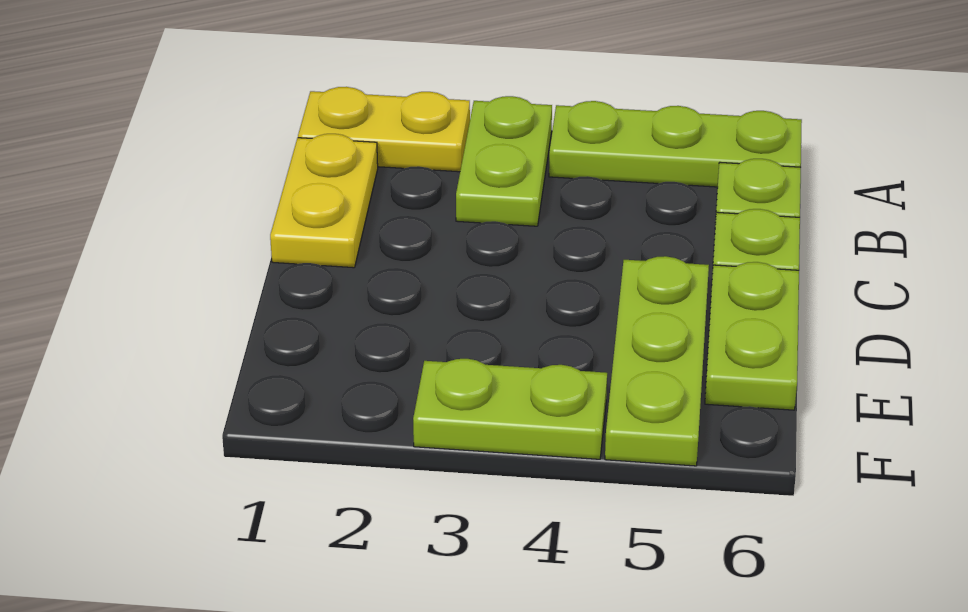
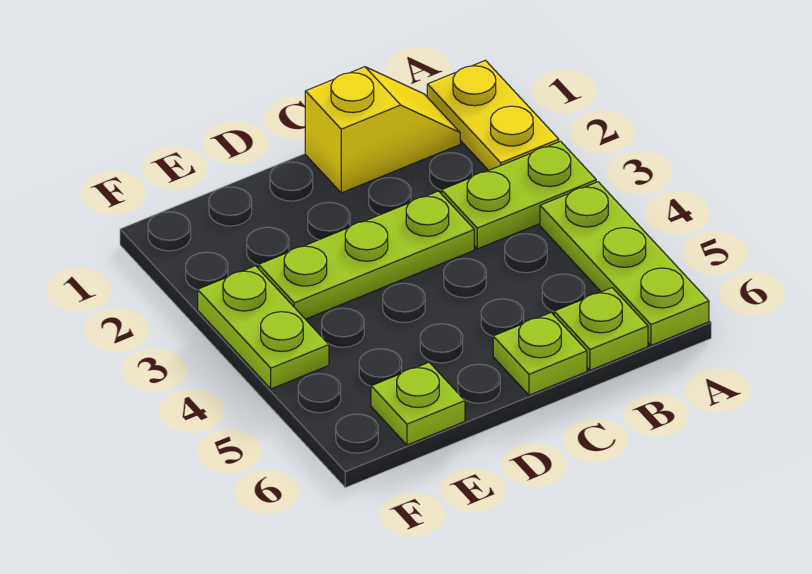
yellow 1x2 plate [270,134,378,268] -> yellow 1x2 slope [305,67,460,193]
lime 1x3 plate [605,256,709,466] -> lime 1x3 plate moved to [259,191,474,319]
lime 1x2 plate [705,262,799,410] -> lime 1x1 plate [371,362,465,445]

